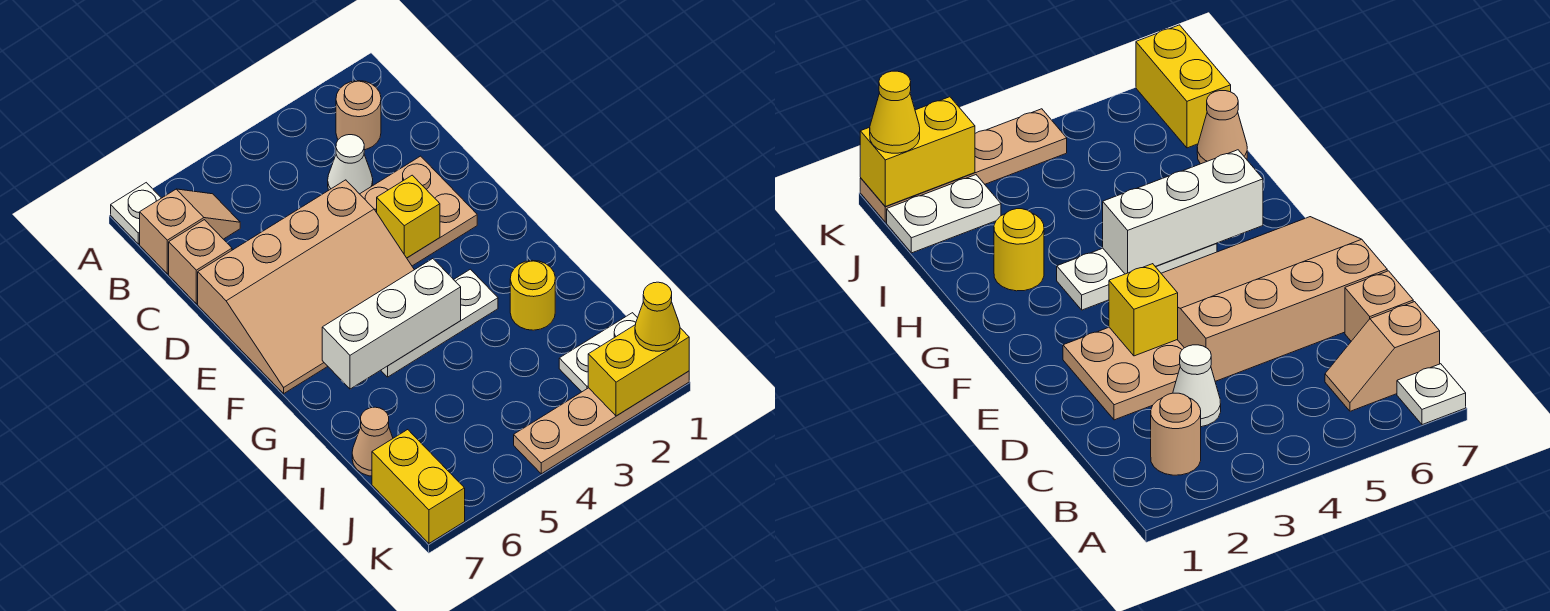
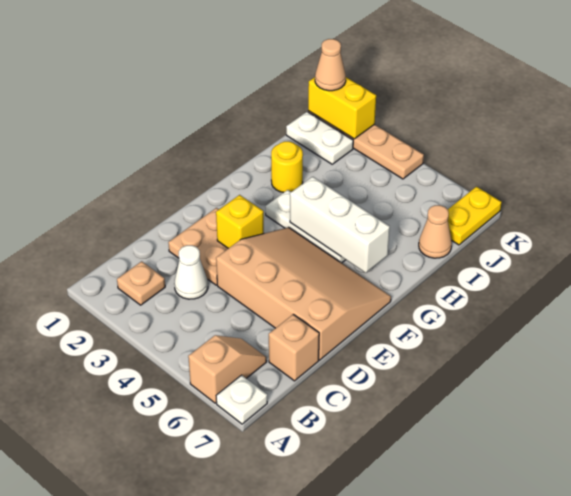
tan 1x1 round brick [336,81,381,150] -> tan 1x1 plate [117,261,165,305]
tan 1x2 slope [140,189,240,274] -> tan 1x2 slope turned to [188,335,267,403]
yellow 1x2 brick [372,430,465,543] -> yellow 1x2 plate [448,187,502,245]
yellow 1x1 cone [635,282,680,351] -> tan 1x1 cone [315,39,346,91]

